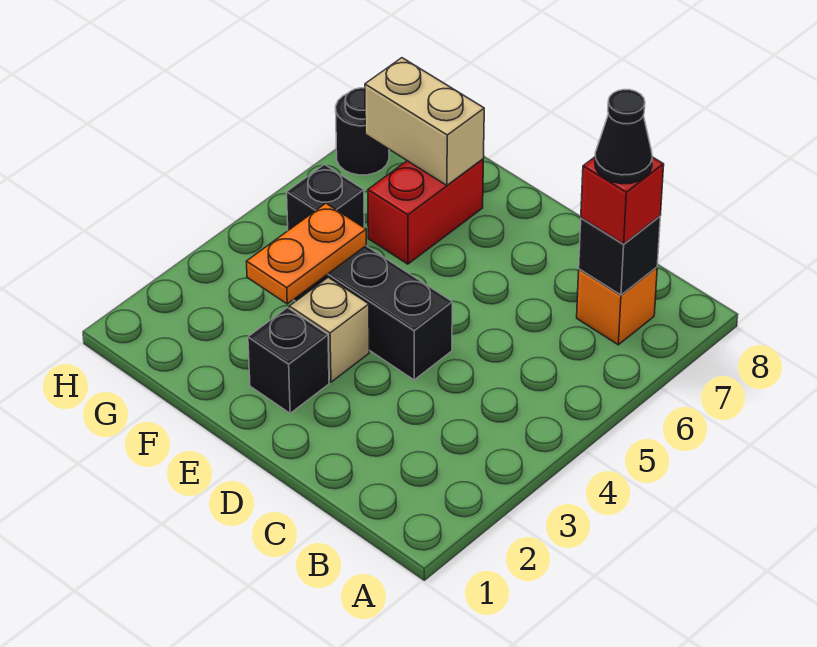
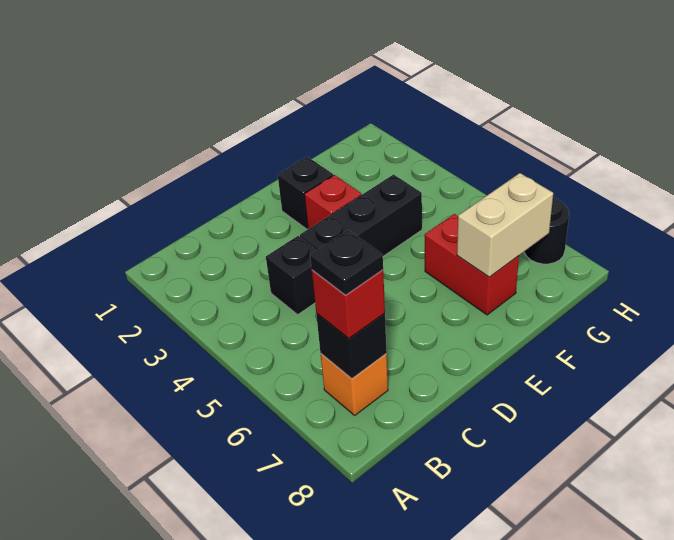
black 1x1 cone [595,90,652,184] -> black 1x1 plate [310,230,383,295]
tan 1x1 brick [289,277,369,382] -> red 1x1 brick [305,175,362,229]
orange 1x2 plate [246,203,366,304] -> none
black 1x1 brick [287,165,364,230] -> black 1x1 brick moved to [266,236,317,314]

